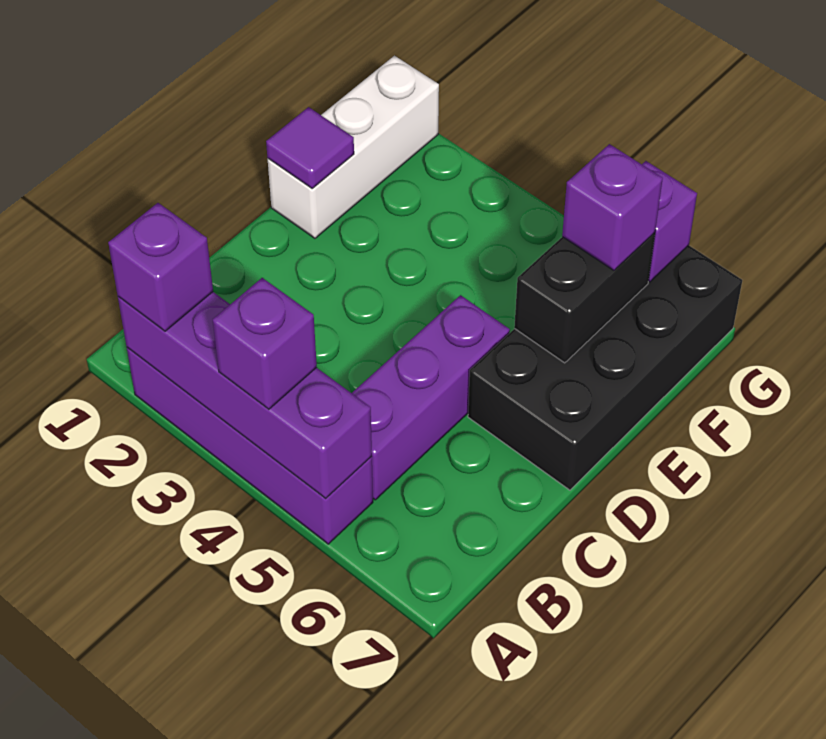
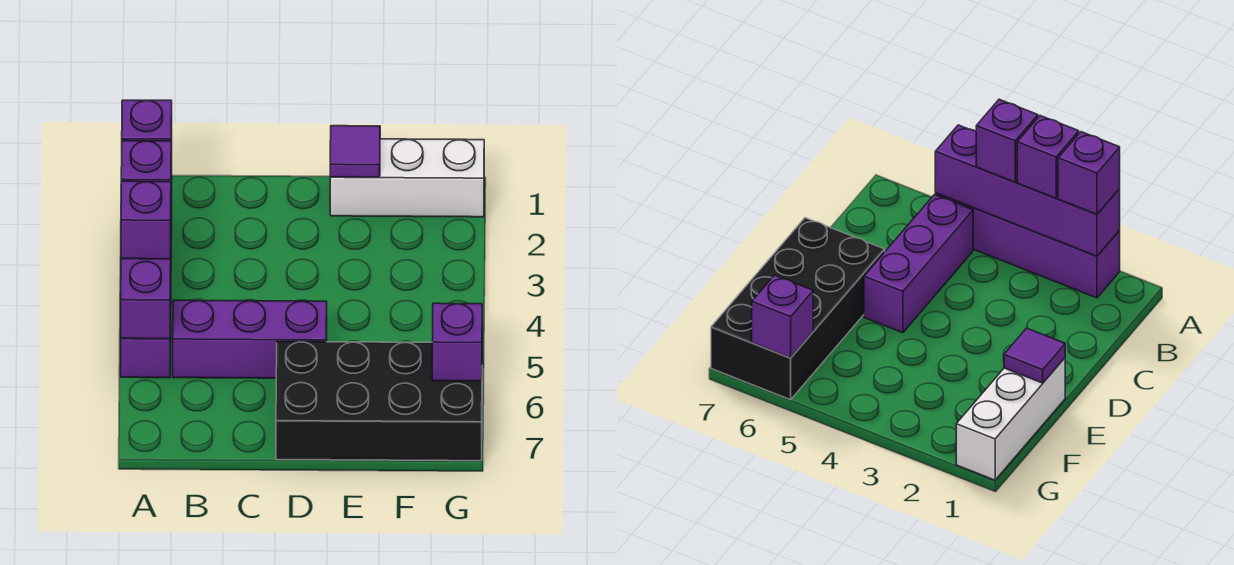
black 1x2 brick [514,233,655,363] -> none
purple 1x1 brick [562,144,663,270] -> purple 1x1 brick moved to [121,141,171,182]

